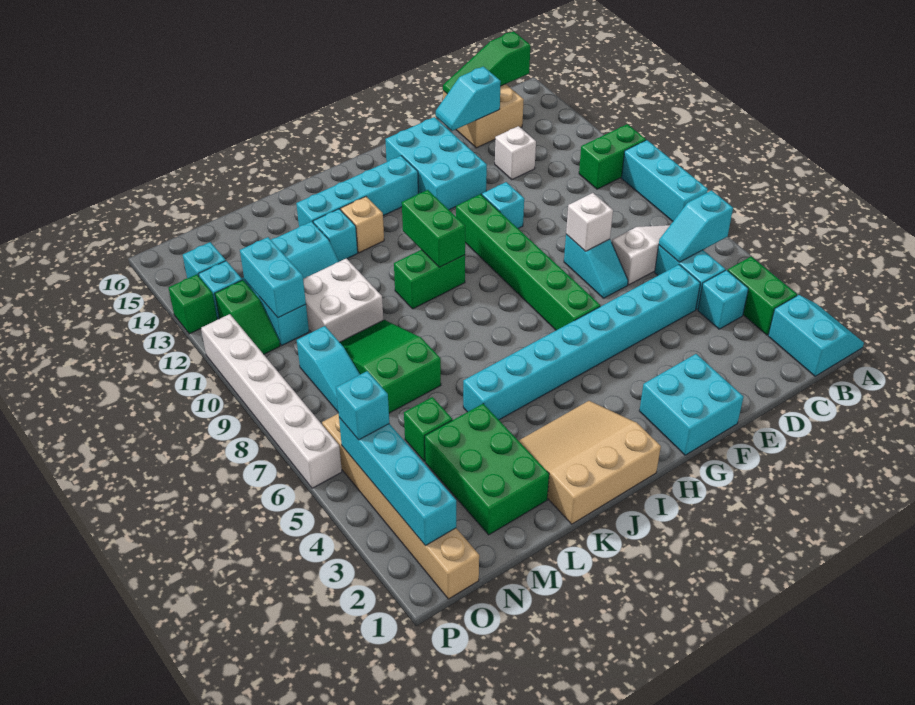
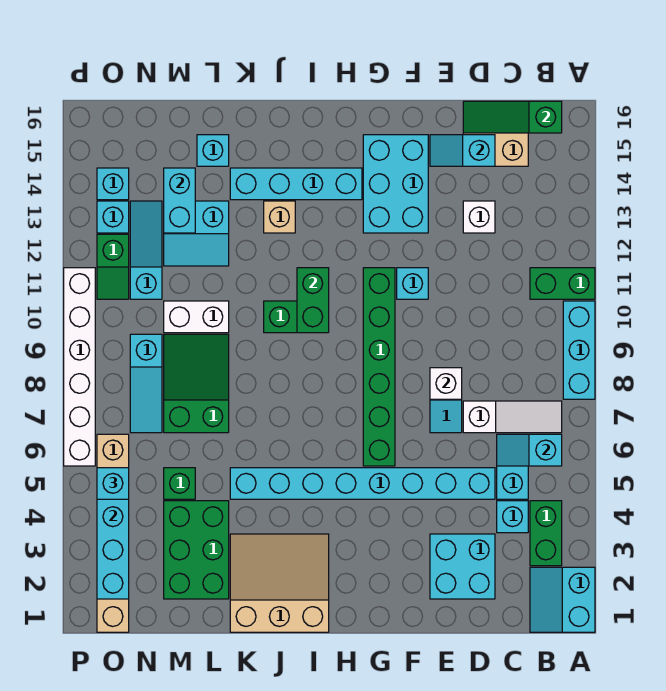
cyan 2x2 slope [768,295,864,376] -> cyan 2x2 slope turned to [530,567,595,632]
cyan 2x2 brick [639,354,743,455] -> cyan 2x2 brick moved to [430,534,495,599]
cyan 1x1 brick [313,209,358,262] -> cyan 1x1 brick moved to [197,135,229,166]
white 2x2 brick [303,258,383,342] -> white 1x2 brick [164,301,229,333]
cyan 1x2 brick [240,237,306,318] -> cyan 1x2 brick moved to [164,168,195,233]
green 1x1 brick [169,274,217,334] -> none

